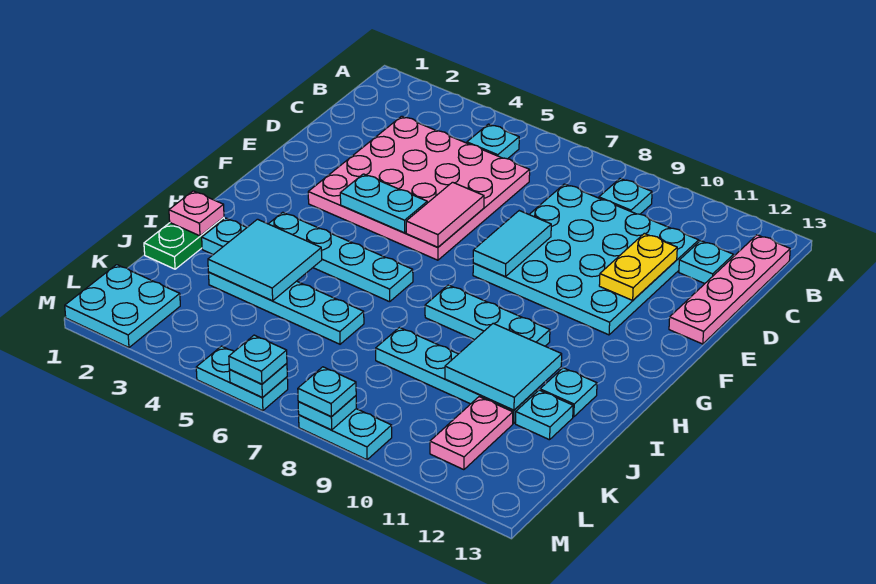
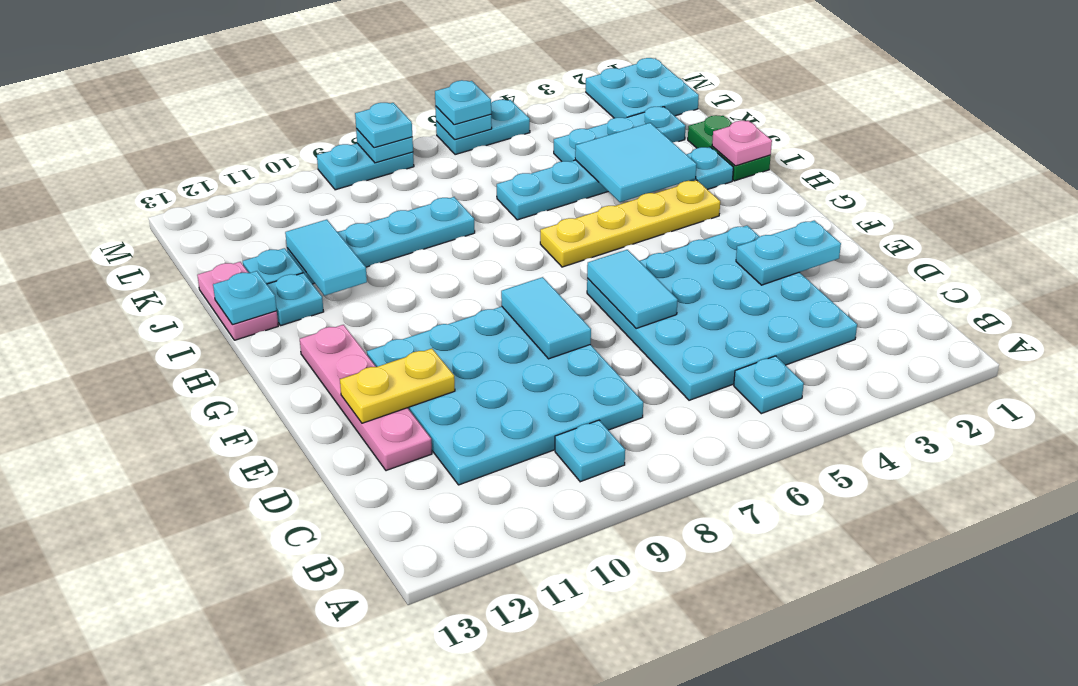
pink 1x4 plate [669,235,790,344] -> pink 1x4 plate moved to [300,325,432,471]
pink 4x4 plate [308,116,530,260] -> cyan 4x4 plate [587,226,857,400]
cyan 1x1 plate [679,241,734,283] -> cyan 1x1 plate moved to [213,271,277,325]
yellow 1x2 plate [599,233,677,300] -> yellow 1x2 plate turned to [340,349,455,423]
pink 1x2 tile [406,182,484,247] -> cyan 1x2 tile [587,250,678,328]
cyan 1x2 plate [340,174,427,233] -> cyan 1x2 plate moved to [736,221,841,285]
cyan 1x4 plate [269,212,413,302] -> yellow 1x4 plate [540,180,720,267]
cyan 1x3 plate [425,285,550,346] -> cyan 1x3 plate moved to [554,107,686,162]
cyan 2x2 tile [445,324,562,410] -> cyan 1x2 tile [285,220,367,296]
pink 1x2 plate [430,397,513,470] -> pink 1x2 plate moved to [197,262,278,340]

